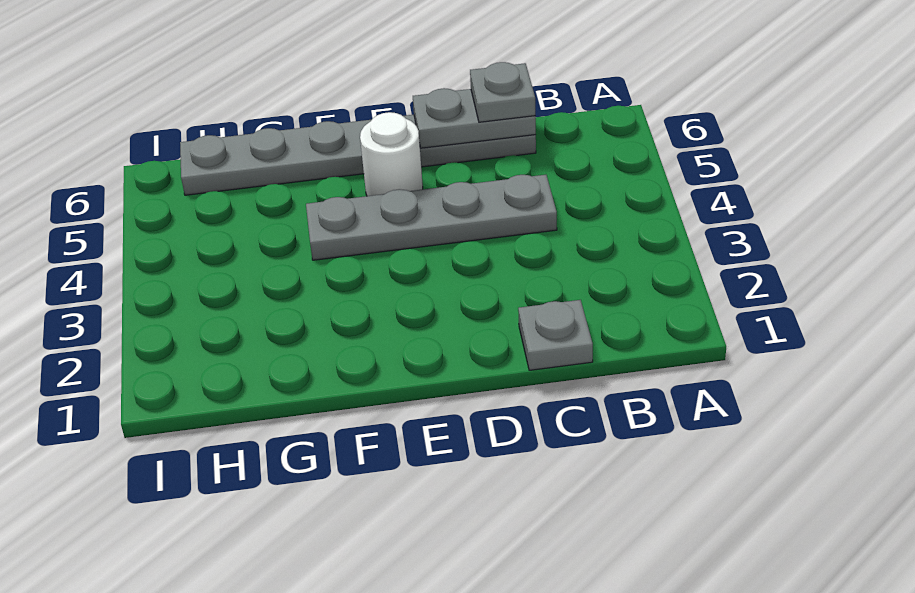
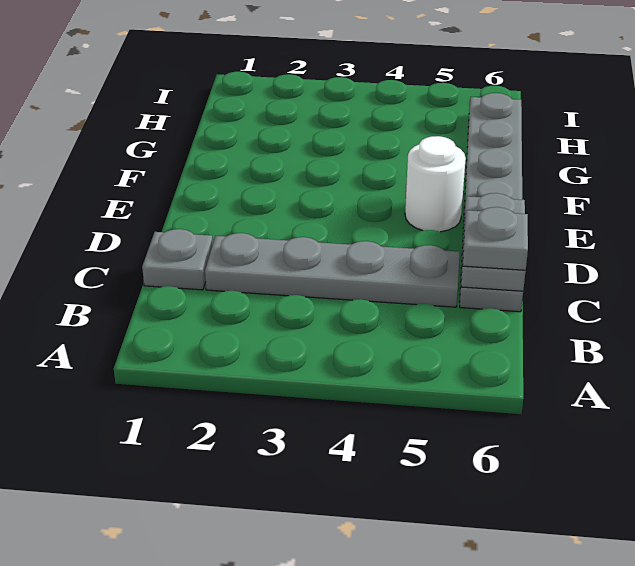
grey 1x4 plate [306,175,557,260] -> grey 1x4 plate turned to [205,233,460,307]

